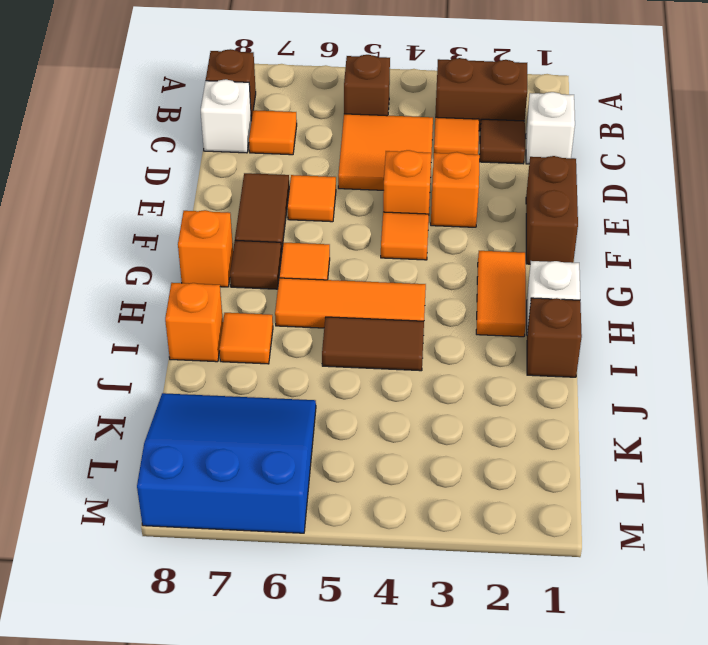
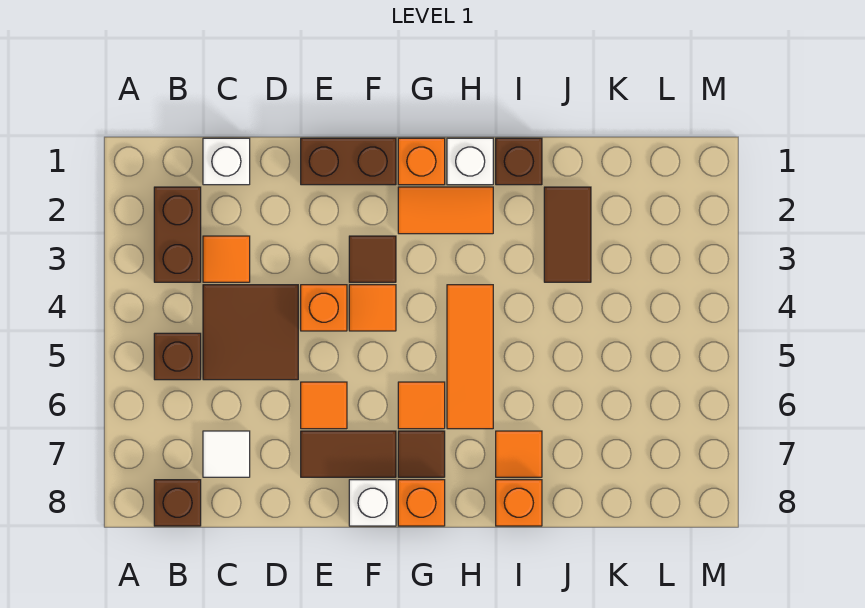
brown 1x1 tile [480,119,525,164] -> brown 1x1 tile moved to [349,236,396,282]
orange 2x2 tile [338,114,433,190] -> brown 2x2 tile [203,285,298,380]
orange 1x1 tile [249,110,297,155] -> white 1x1 tile [203,431,250,477]
white 1x1 brick [201,79,251,153] -> white 1x1 brick moved to [349,480,396,526]
orange 1x1 brick [431,152,480,227] -> orange 1x1 brick moved to [398,138,445,185]
brown 1x2 tile [322,317,424,371] -> brown 1x2 tile moved to [544,187,591,282]
blue 3x3 slope [137,393,316,533] -> none

